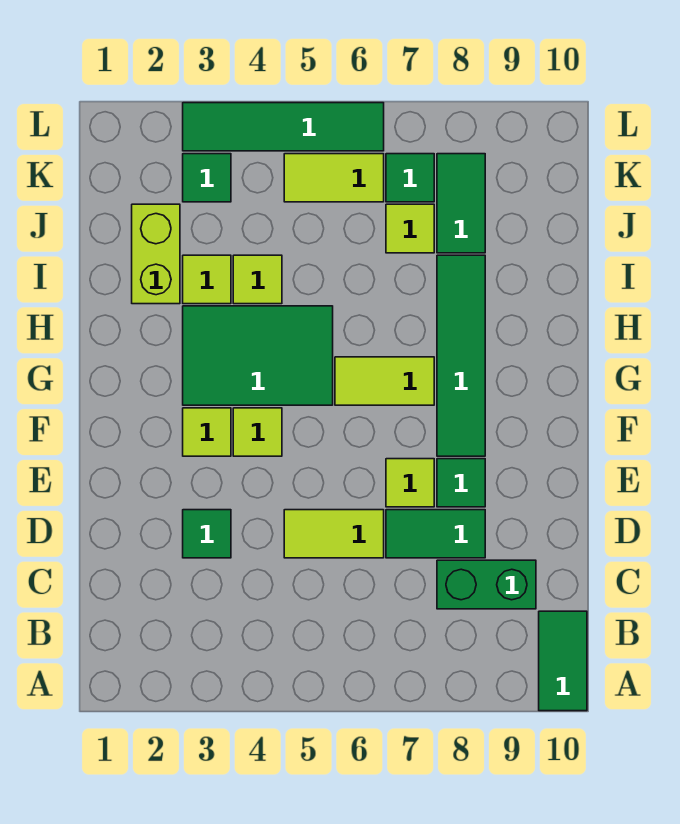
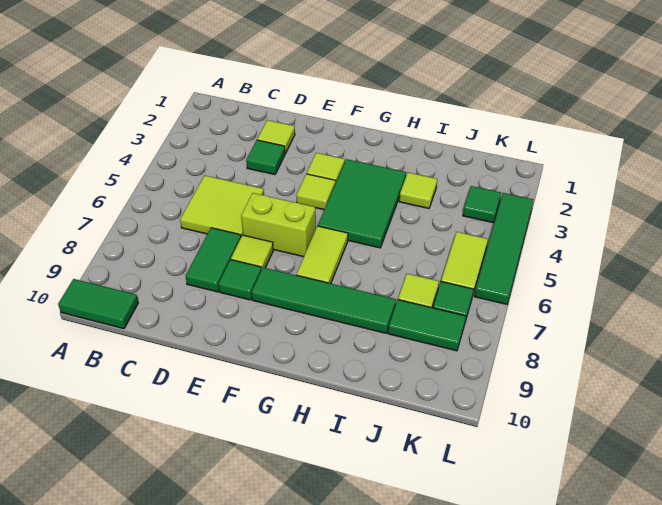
green 1x2 brick [437,560,536,609] -> none
lime 1x2 tile [284,510,384,558] -> lime 2x2 tile [180,175,264,237]
lime 1x2 brick [132,204,180,304] -> lime 1x2 brick moved to [241,193,316,257]
lime 1x1 tile [233,255,282,304] -> lime 1x1 tile moved to [257,120,295,154]

